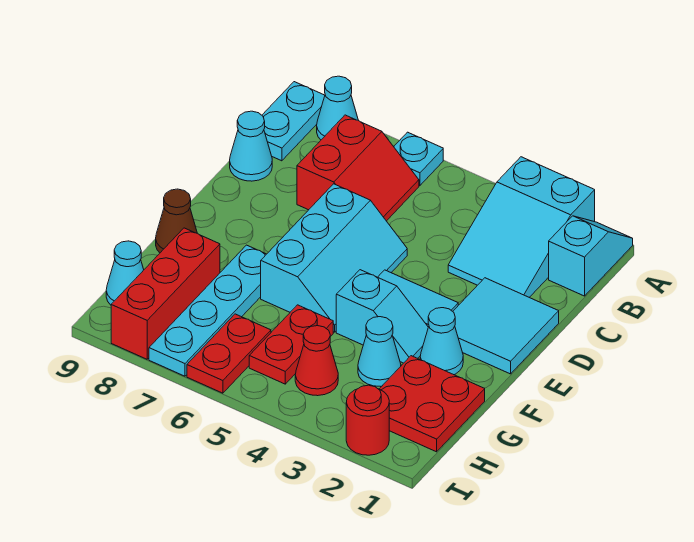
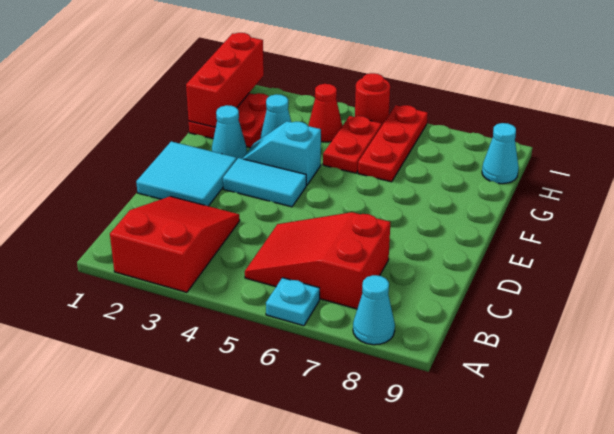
cyan 1x2 slope [549,216,633,296] -> none
cyan 2x3 slope [448,157,595,297] -> red 2x3 slope [110,196,240,292]
cyan 1x2 plate [262,82,325,161] -> none
red 2x2 slope [297,115,419,221] -> red 2x3 slope [245,212,390,309]
cyan 1x1 cone [230,111,272,181] -> none
cyan 2x3 slope [261,184,407,332] -> none
cyan 1x4 plate [149,245,266,376] -> none
brown 1x1 cone [156,189,197,253] -> none
red 1x3 brick [111,228,220,359] -> red 1x3 brick moved to [186,33,264,127]
red 1x2 plate [187,314,271,393] -> red 1x3 plate [358,105,428,182]
red 1x1 round brick [346,385,389,455] -> red 1x1 round brick moved to [355,73,390,125]

